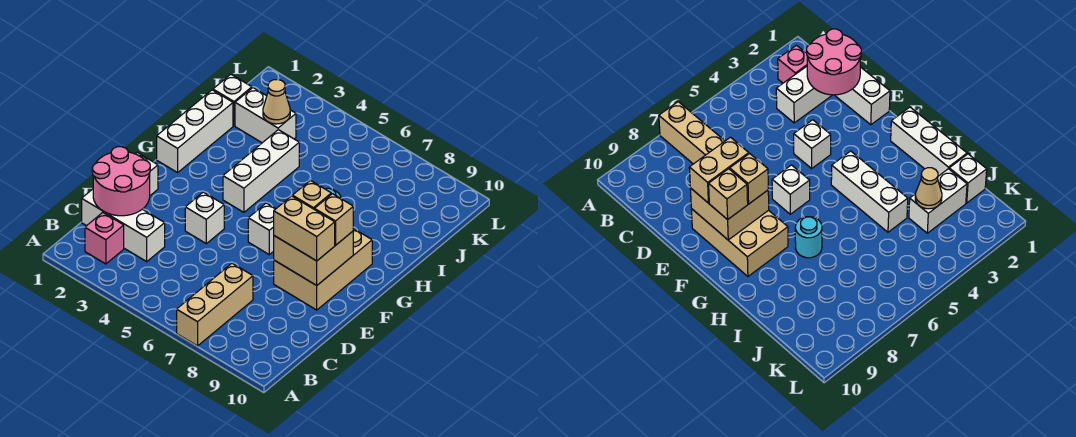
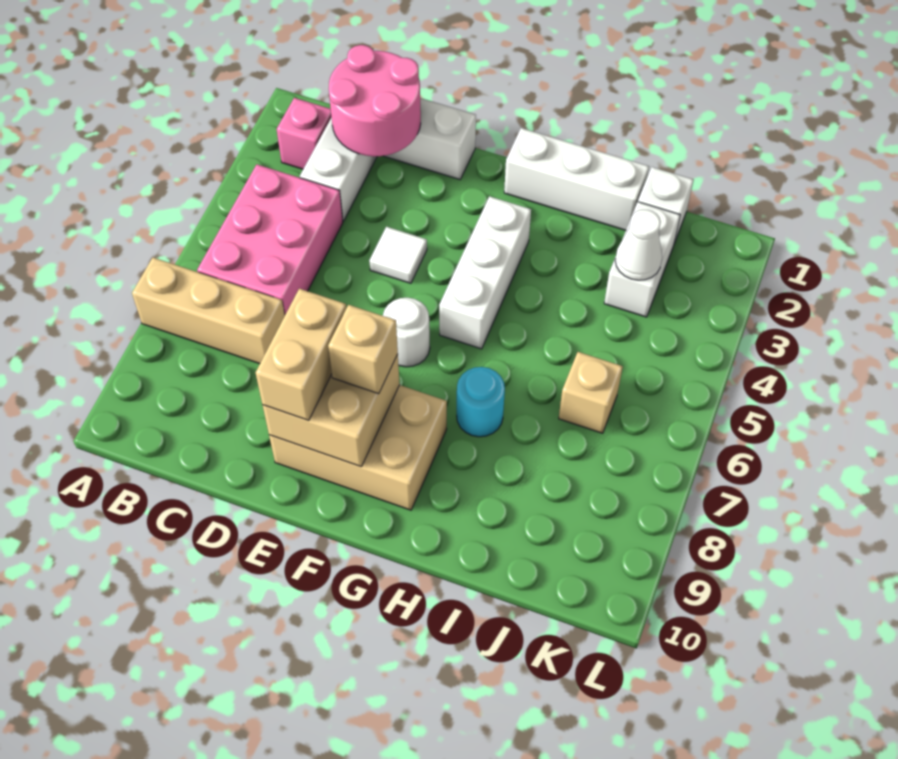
none -> pink 2x3 brick [197,165,343,315]
white 1x1 brick [185,192,224,244] -> white 1x1 tile [369,227,427,283]
white 1x1 brick [248,203,275,254] -> white 1x1 round brick [383,298,430,367]
tan 1x1 brick [315,194,353,245] -> tan 1x1 brick moved to [559,352,623,433]
white 1x3 brick [223,130,299,212] -> white 1x3 brick turned to [439,196,531,349]
tan 1x1 cone [263,79,290,124] -> white 1x1 cone [615,210,662,280]

